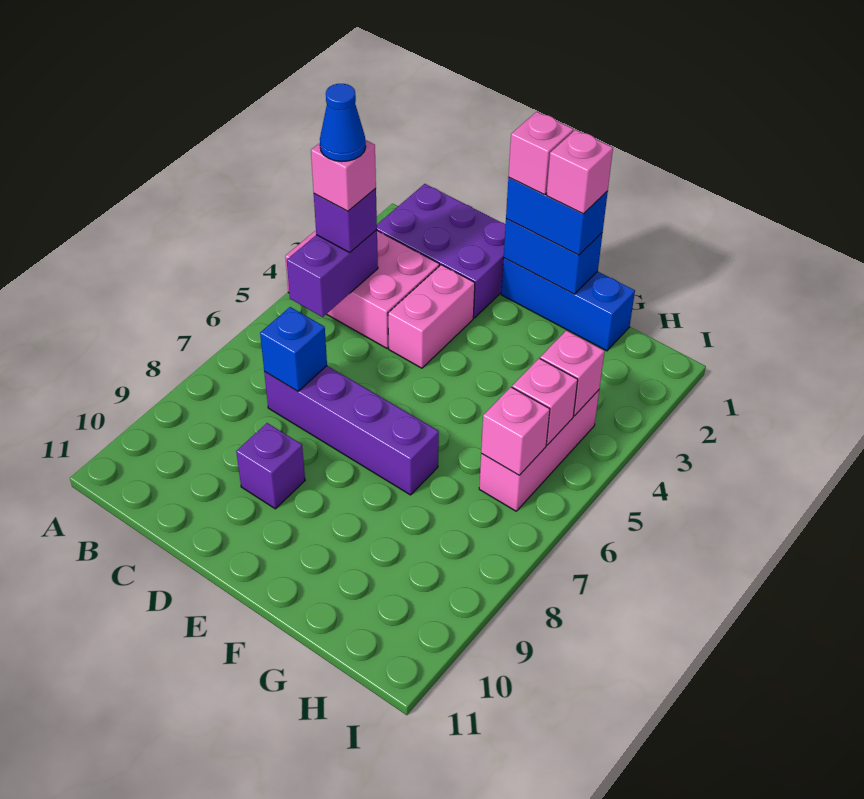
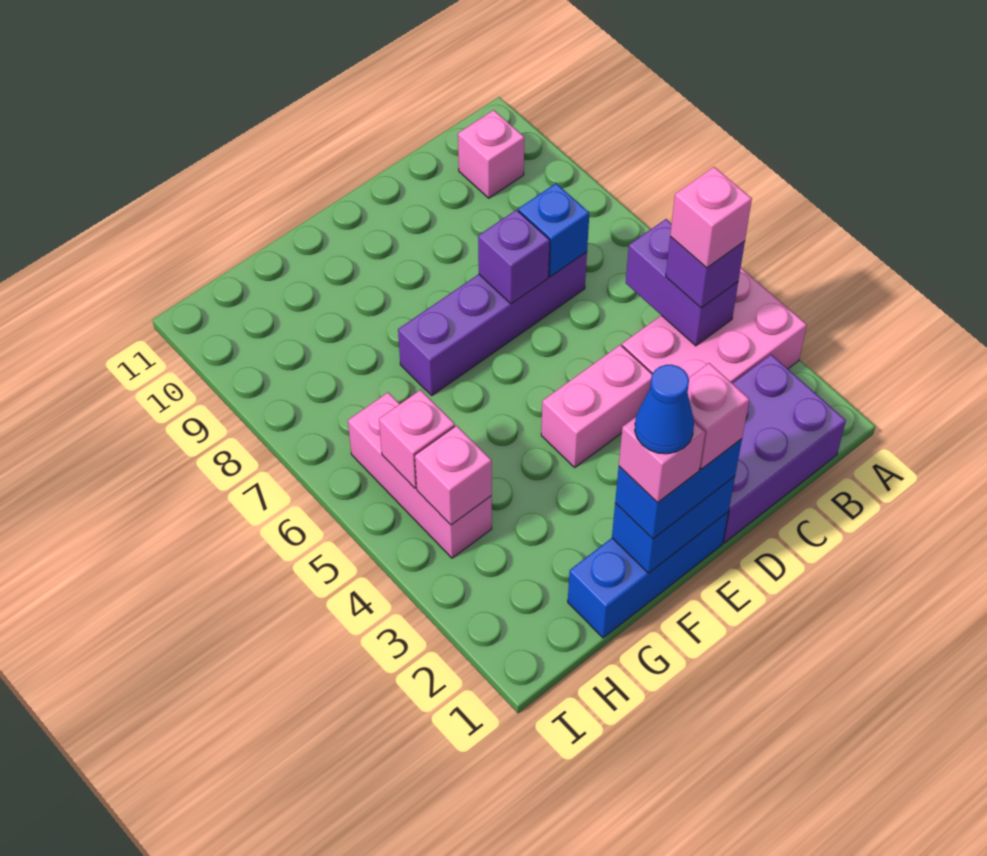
blue 1x1 cone [320,84,366,162] -> blue 1x1 cone moved to [635,365,694,454]
pink 1x2 brick [388,265,475,368] -> pink 1x2 brick turned to [541,345,652,467]
purple 1x1 brick [236,423,305,509] -> purple 1x1 brick moved to [478,210,550,304]
pink 1x1 brick [481,387,550,475] -> pink 1x1 brick moved to [458,110,524,198]

